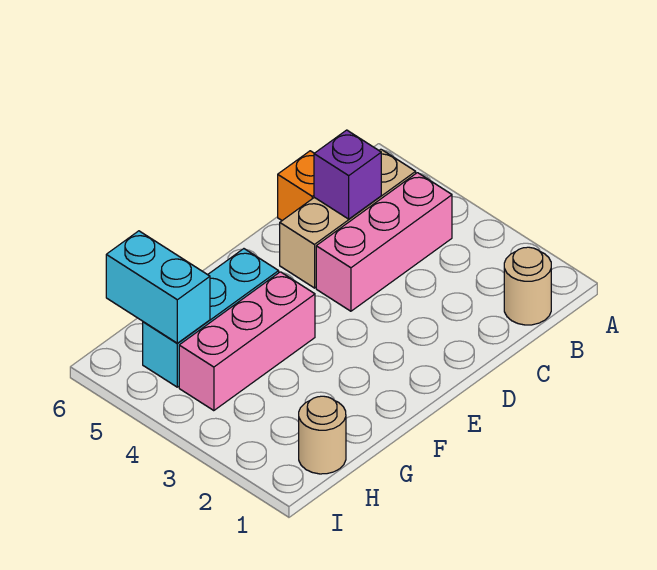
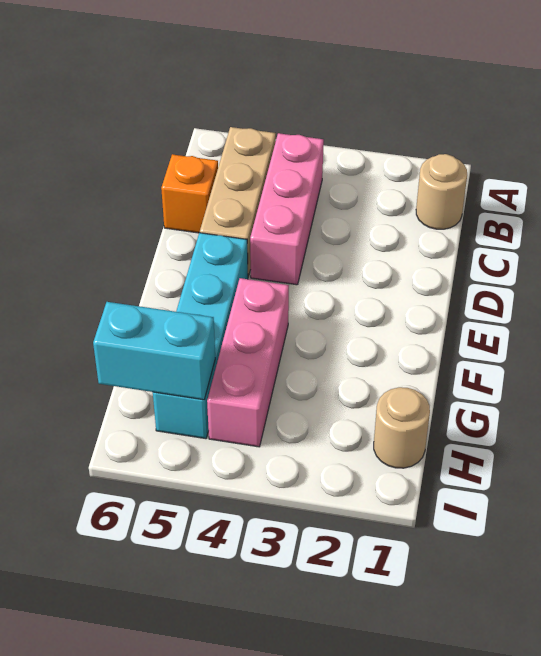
purple 1x1 brick [314,130,381,219] -> none
cyan 1x3 brick [143,249,279,387] -> cyan 1x4 brick [153,233,248,439]

